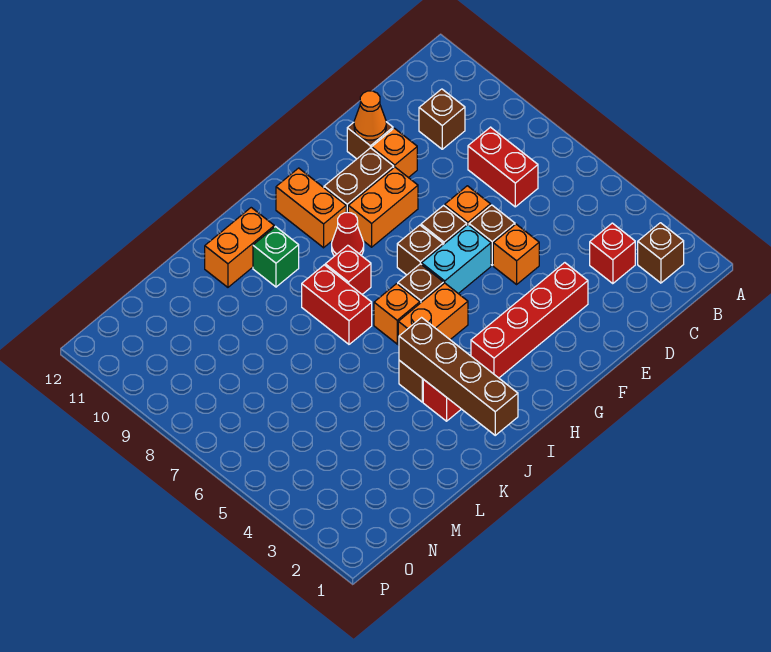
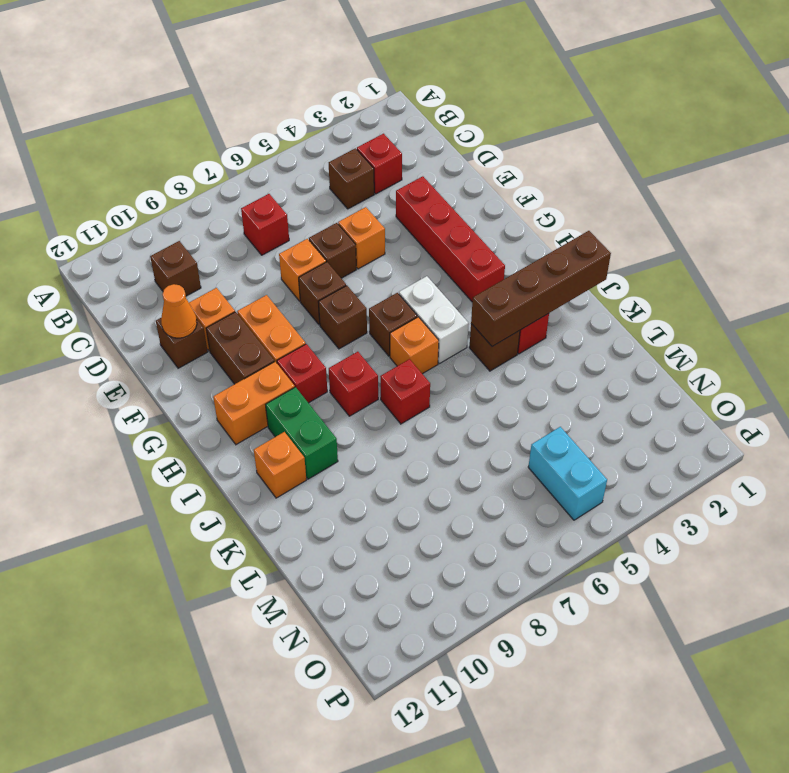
brown 1x1 brick [638,223,684,283] -> brown 1x1 brick moved to [329,148,374,209]
red 1x2 brick [468,127,538,207] -> red 1x1 brick [241,194,289,255]
cyan 1x2 brick [422,225,491,294] -> cyan 1x2 brick moved to [528,427,607,520]
orange 1x2 brick [398,283,468,345] -> white 1x2 brick [399,276,469,364]
red 1x1 cone [332,213,364,256] -> red 1x1 brick [277,344,327,403]
red 1x2 brick [302,265,372,344] -> red 1x1 brick [380,359,430,424]
green 1x1 brick [253,227,299,287] -> green 1x2 brick [266,387,338,479]
orange 1x2 brick [205,208,274,287] -> orange 1x1 brick [254,432,306,498]

